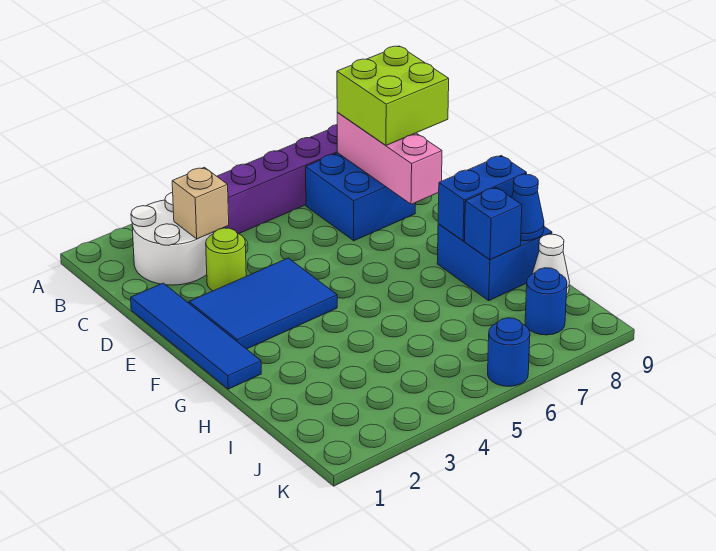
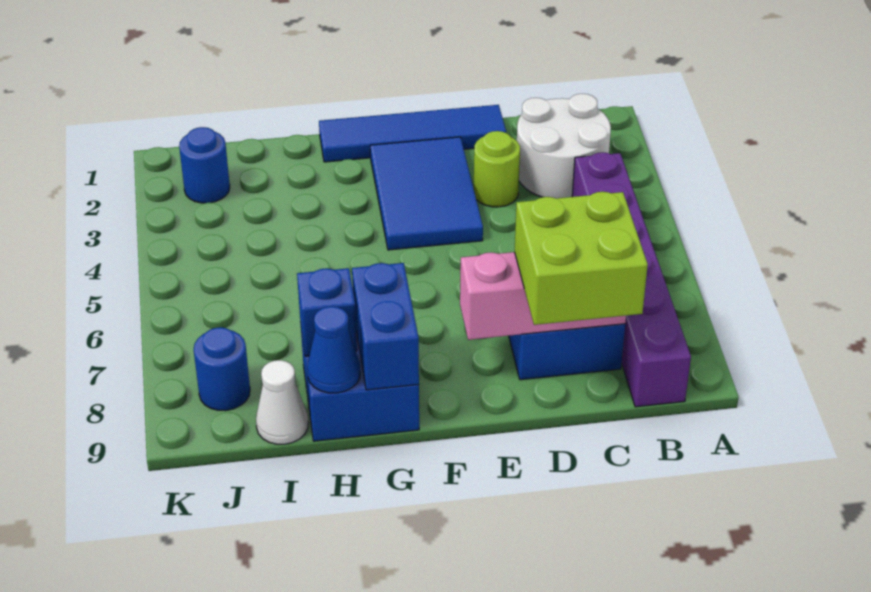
tan 1x1 brick [172,167,229,239] -> none
blue 1x1 round brick [488,318,530,386] -> blue 1x1 round brick moved to [179,127,230,203]

